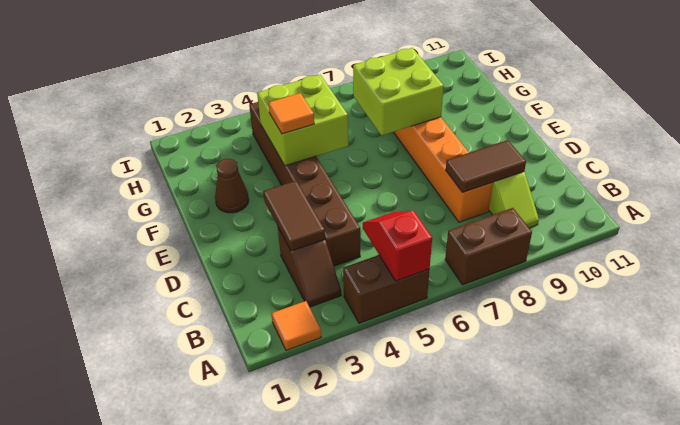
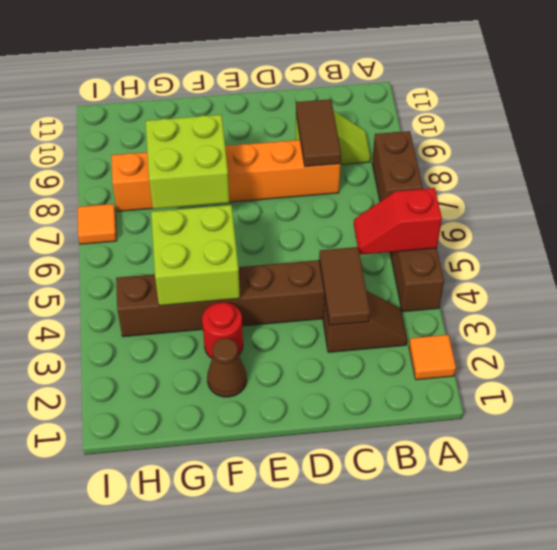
brown 1x2 tile [263,181,325,251] -> brown 1x2 tile turned to [319,247,370,325]
none -> red 1x1 round brick [202,302,243,358]
orange 1x1 tile [269,93,314,134] -> orange 1x1 tile moved to [78,204,117,244]

